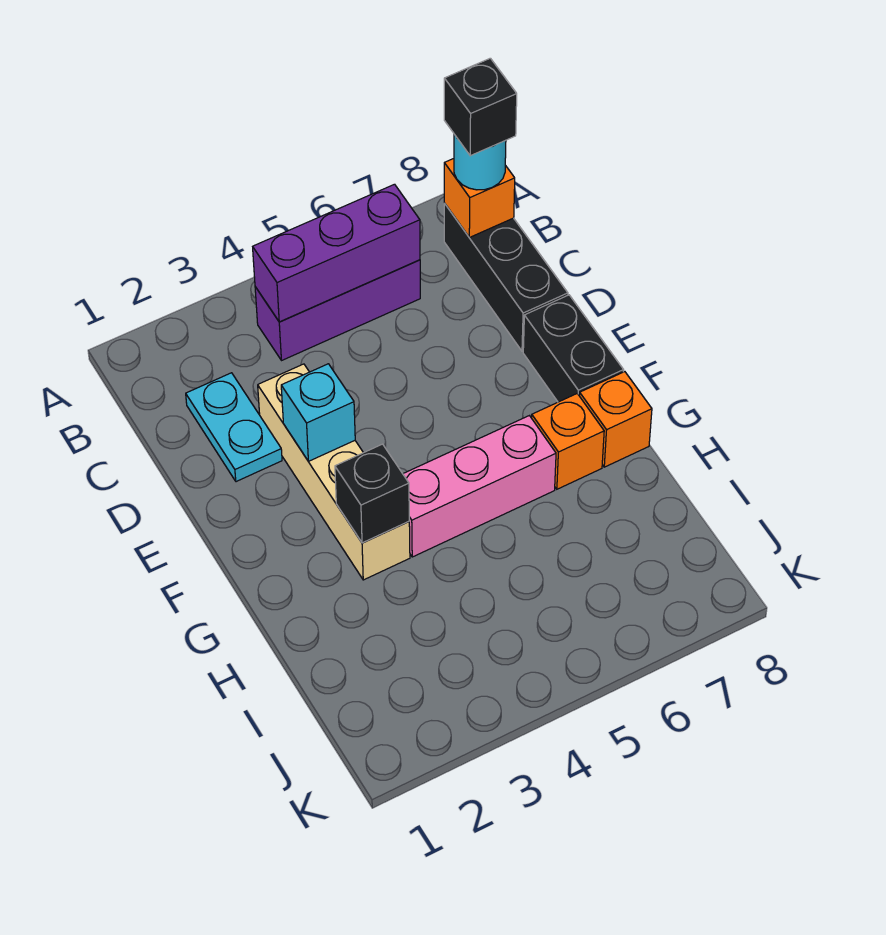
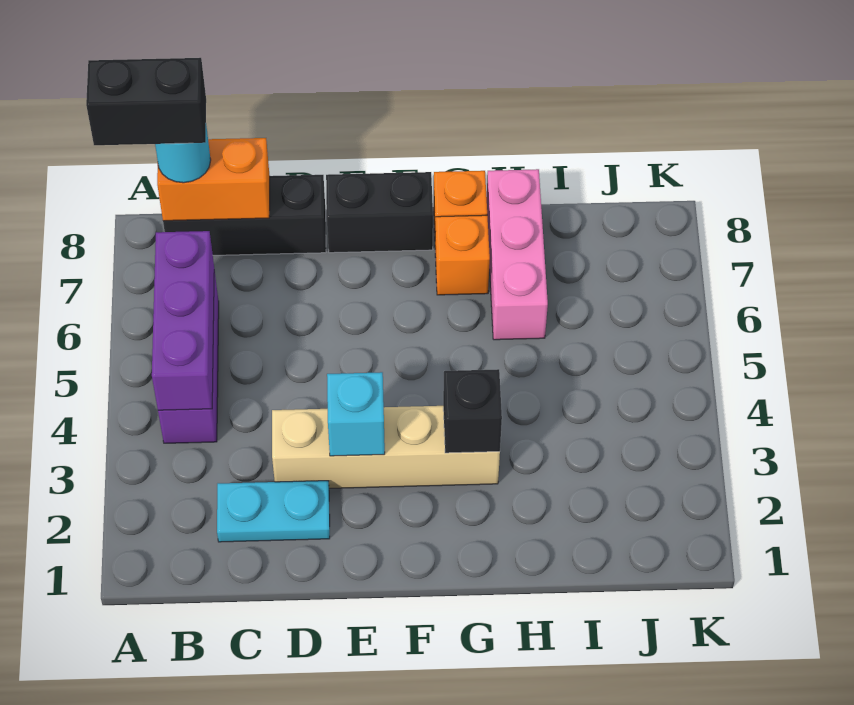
orange 1x1 brick [444,159,515,237] -> orange 1x2 brick [157,138,270,221]
black 1x1 brick [444,58,517,156] -> black 1x2 brick [86,58,206,145]
pink 1x3 brick [403,416,556,557] -> pink 1x3 brick moved to [487,169,548,340]

